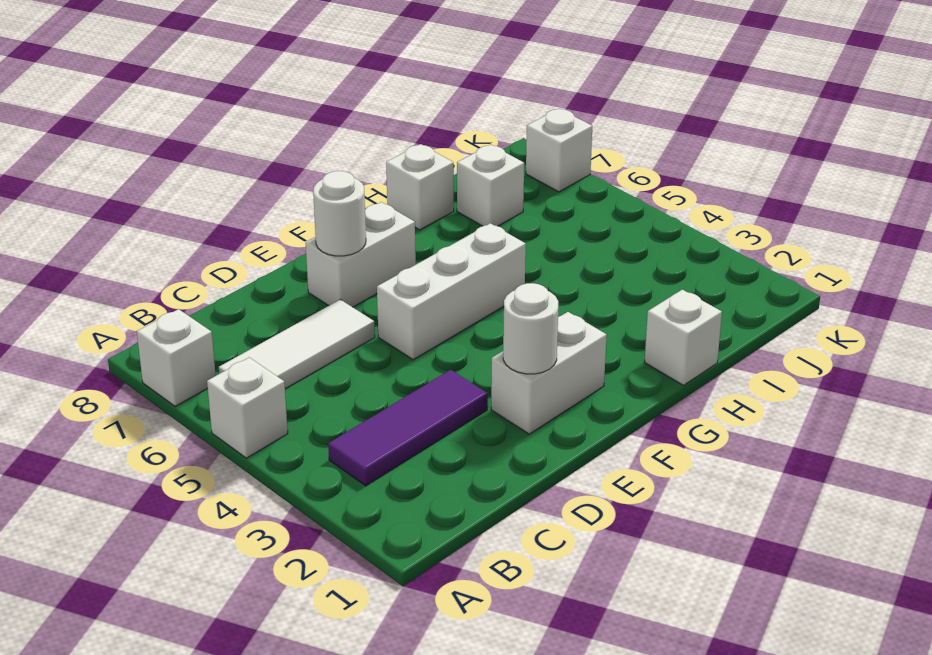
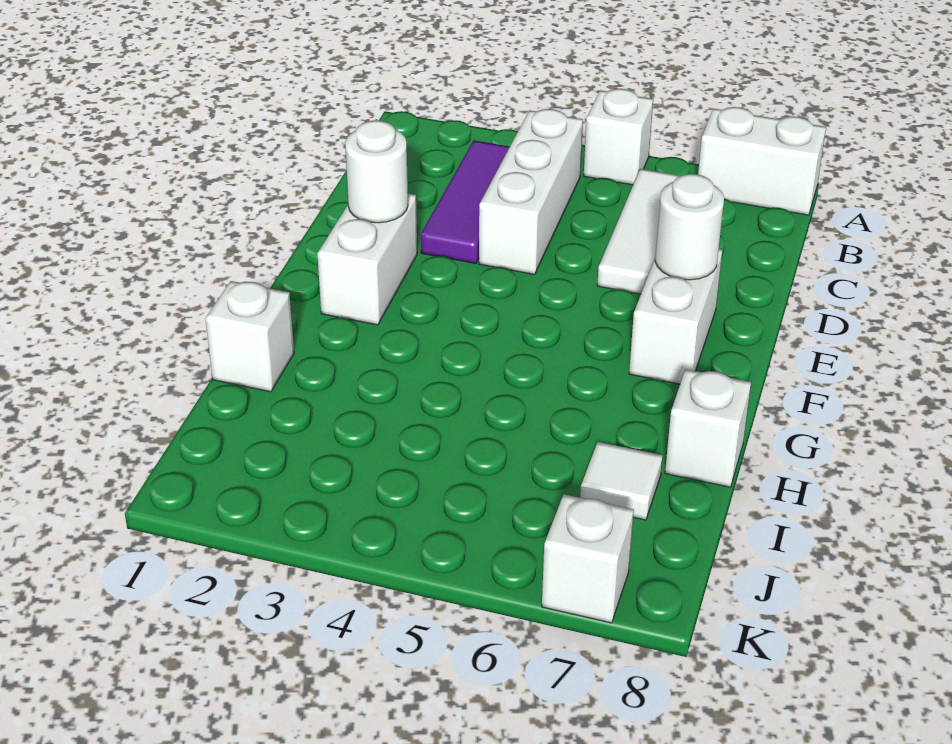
white 1x1 brick [137,309,216,406] -> white 1x2 brick [698,107,826,215]
white 1x3 brick [377,223,526,360] -> white 1x3 brick moved to [479,109,583,274]
white 1x1 brick [457,145,524,226] -> white 1x1 tile [580,442,663,520]

